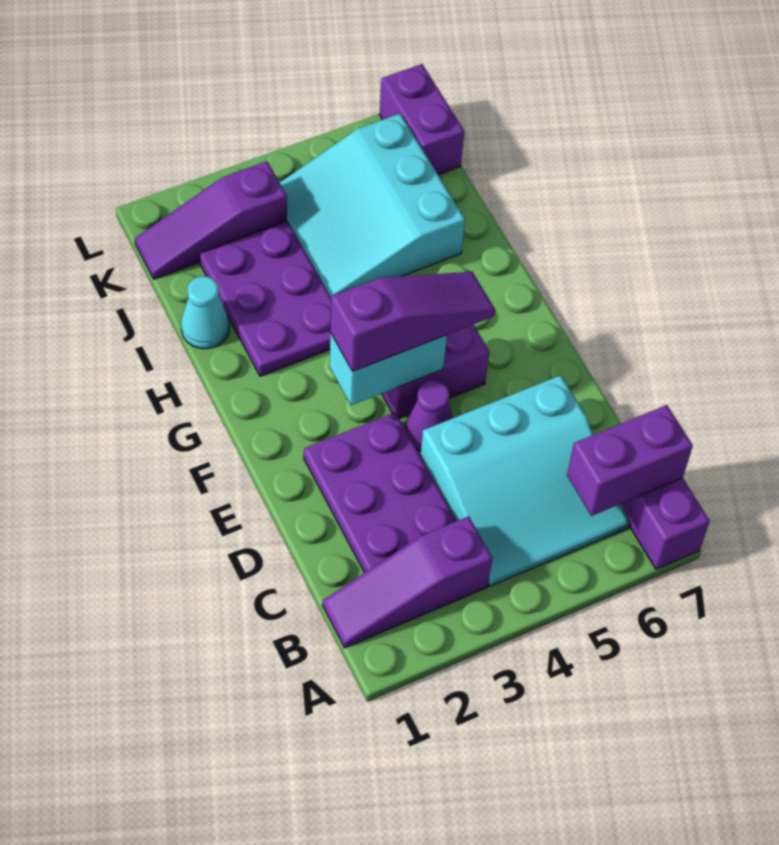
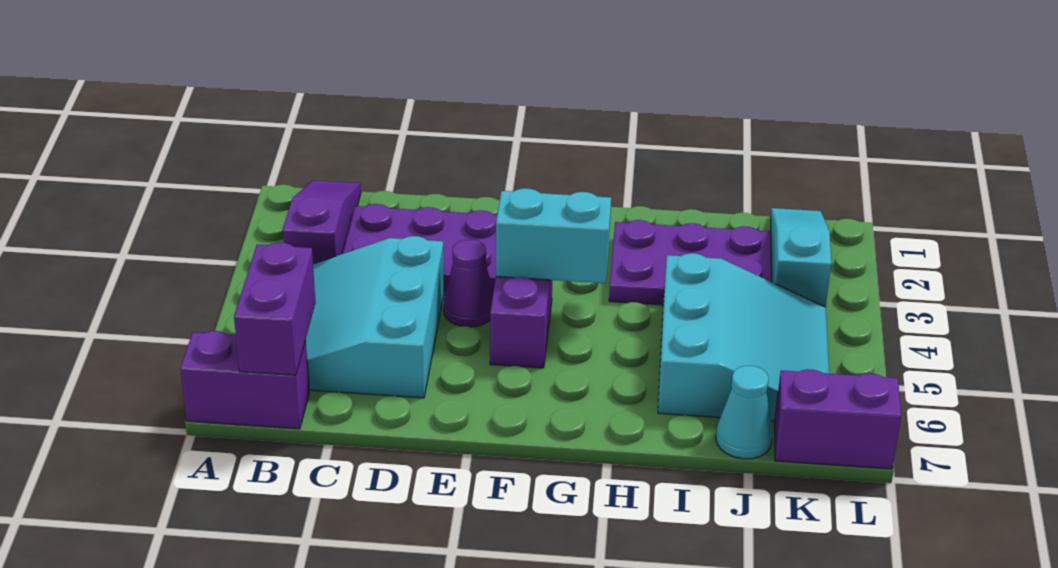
cyan 1x2 brick [330,333,447,405] -> cyan 1x2 brick turned to [496,188,611,283]
purple 1x3 slope [330,272,495,371] -> none
cyan 1x1 cone [181,276,229,349] -> cyan 1x1 cone moved to [716,366,773,459]
cyan 3x3 slope [280,114,465,297] -> cyan 3x3 slope turned to [658,253,829,421]
purple 1x3 slope [135,161,287,279] -> cyan 1x3 slope [771,208,831,307]

